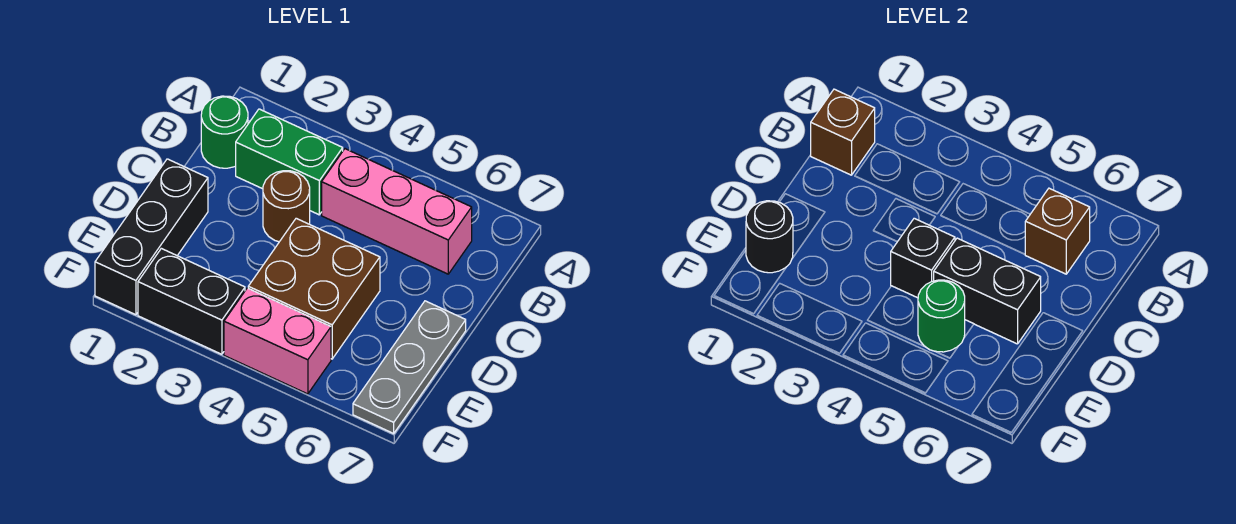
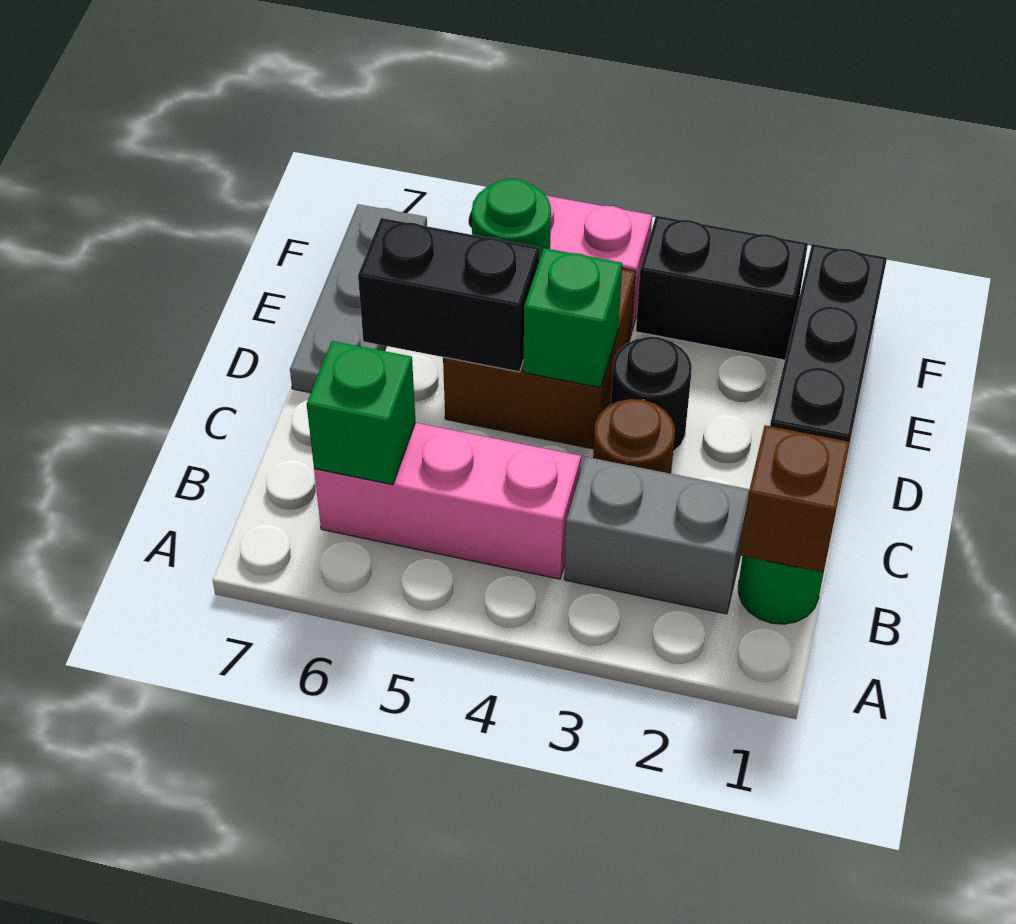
green 1x2 brick [236,109,343,215] -> grey 1x2 brick [564,457,749,614]
brown 1x1 brick [1025,188,1090,274] -> green 1x1 brick [307,341,416,485]
black 1x1 brick [891,218,955,298] -> green 1x1 brick [524,248,622,388]
black 1x1 round brick [746,201,793,273] -> black 1x1 round brick moved to [611,337,692,452]

